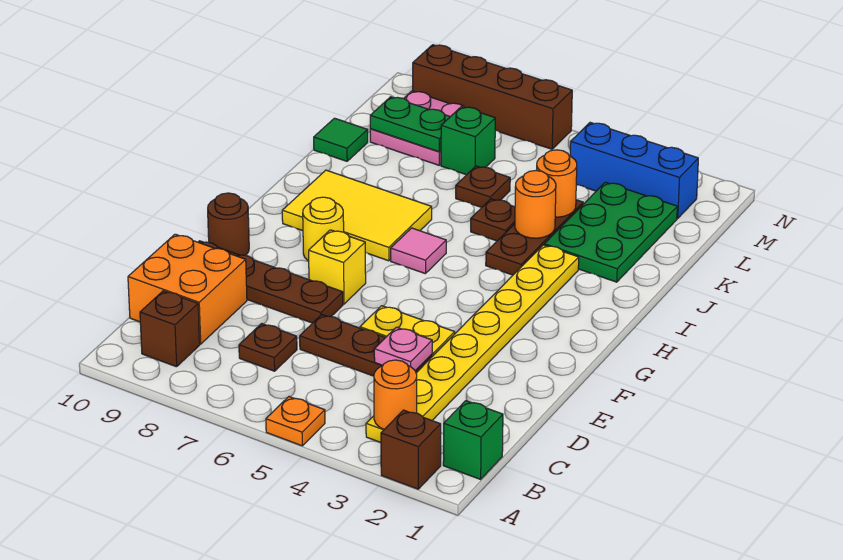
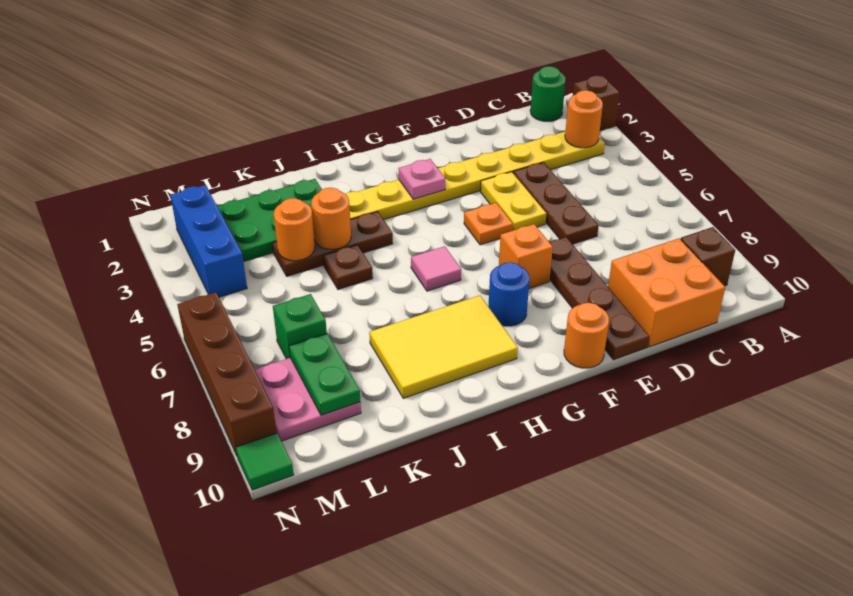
orange 1x1 plate [266,397,325,446] -> orange 1x1 plate moved to [464,203,513,245]
green 1x1 brick [443,401,503,479] -> green 1x1 round brick [530,66,566,121]
brown 1x1 plate [239,324,297,371] -> none
pink 1x1 plate [374,327,432,371] -> pink 1x1 plate moved to [398,159,445,199]
yellow 1x1 brick [309,230,366,304] -> orange 1x1 brick [499,224,553,289]
brown 1x1 round brick [208,193,249,256] -> orange 1x1 round brick [564,303,609,368]
yellow 1x1 round brick [303,197,344,261] -> blue 1x1 round brick [488,262,529,326]
yellow 2x3 tile [282,170,432,261] -> yellow 2x3 tile turned to [369,295,518,398]
brown 1x1 plate [456,166,510,208] -> none
green 1x1 tile [314,118,368,161] -> green 1x1 tile moved to [236,433,294,490]

